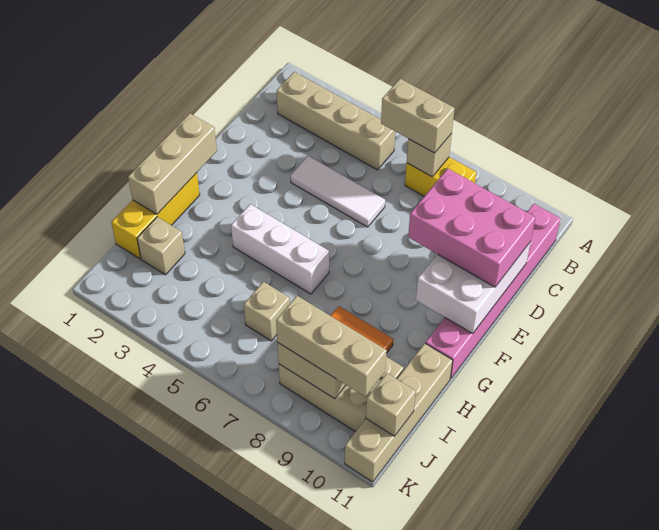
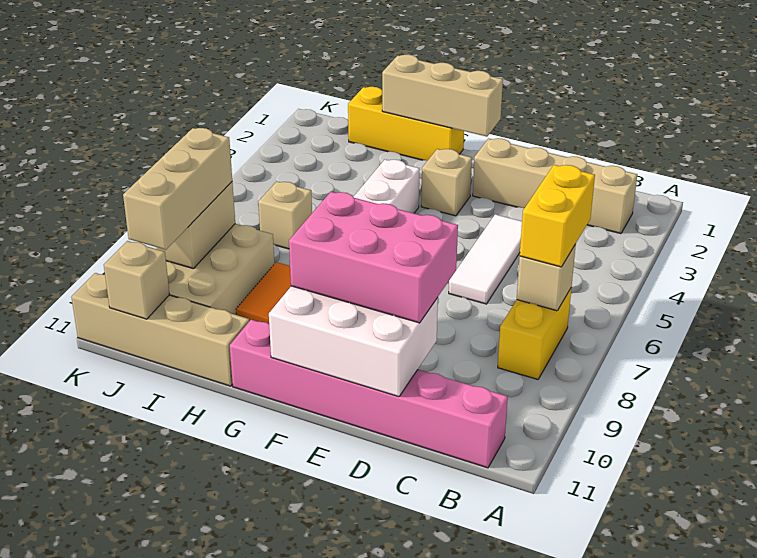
tan 1x4 brick [277,72,395,170] -> tan 1x4 brick turned to [473,138,637,234]
tan 1x2 brick [381,79,455,153] -> yellow 1x2 brick [520,165,595,267]
pink 2x3 brick [408,169,536,287] -> pink 2x3 brick turned to [289,192,458,323]
tan 1x1 brick [137,217,185,275] -> tan 1x1 brick moved to [421,149,472,216]

